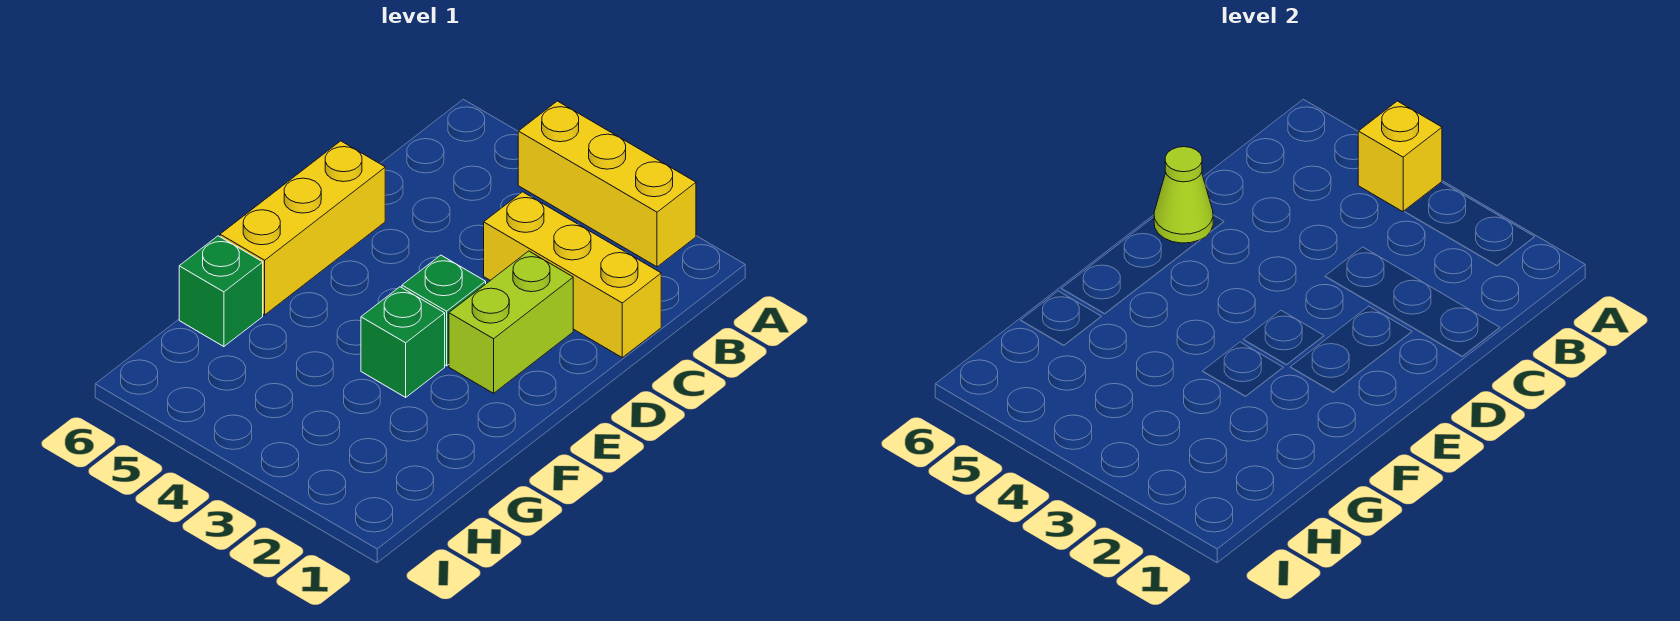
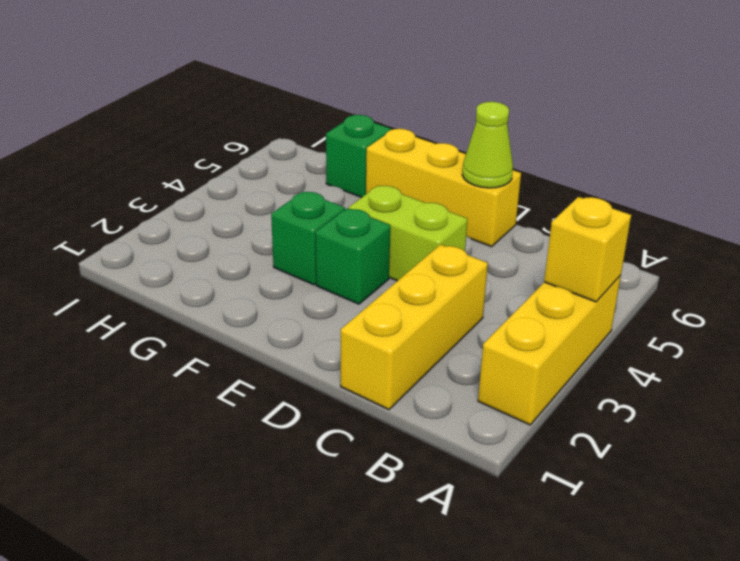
lime 1x2 brick [449,251,573,393] -> lime 1x2 brick moved to [349,185,467,281]

